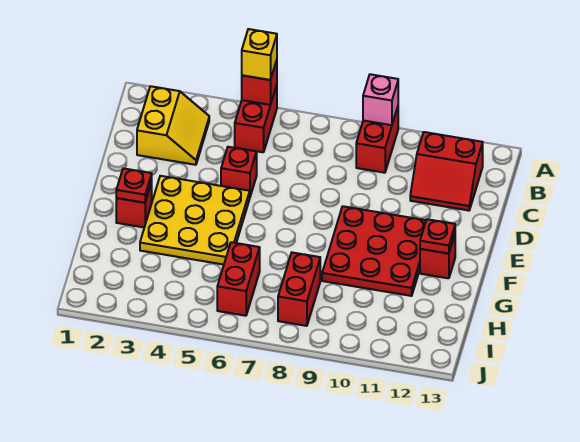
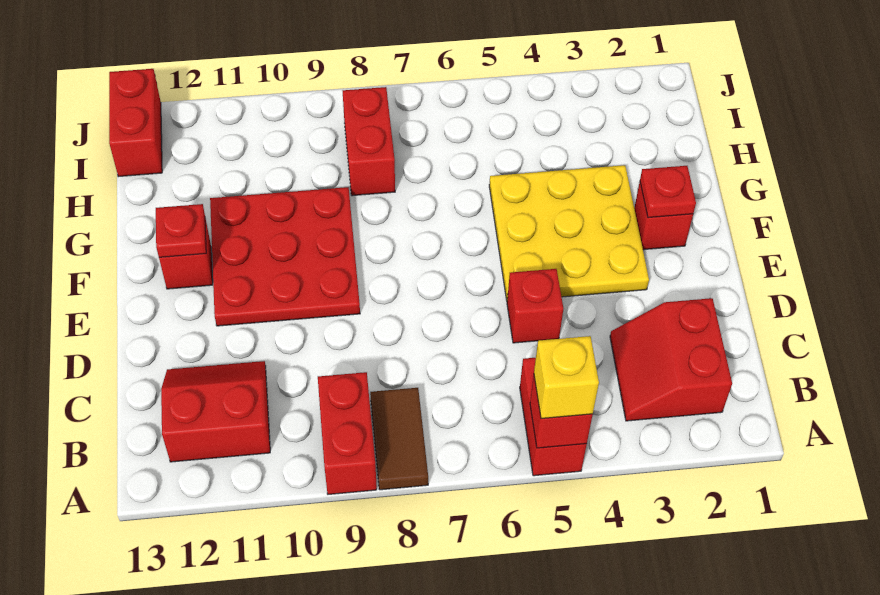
none -> brown 1x2 tile [370,388,428,490]
pink 1x1 brick [363,74,398,125] -> none
yellow 2x2 slope [137,86,209,165] -> red 2x2 slope [610,298,732,421]
red 1x2 brick [217,242,260,316] -> red 1x2 brick moved to [109,69,162,177]

